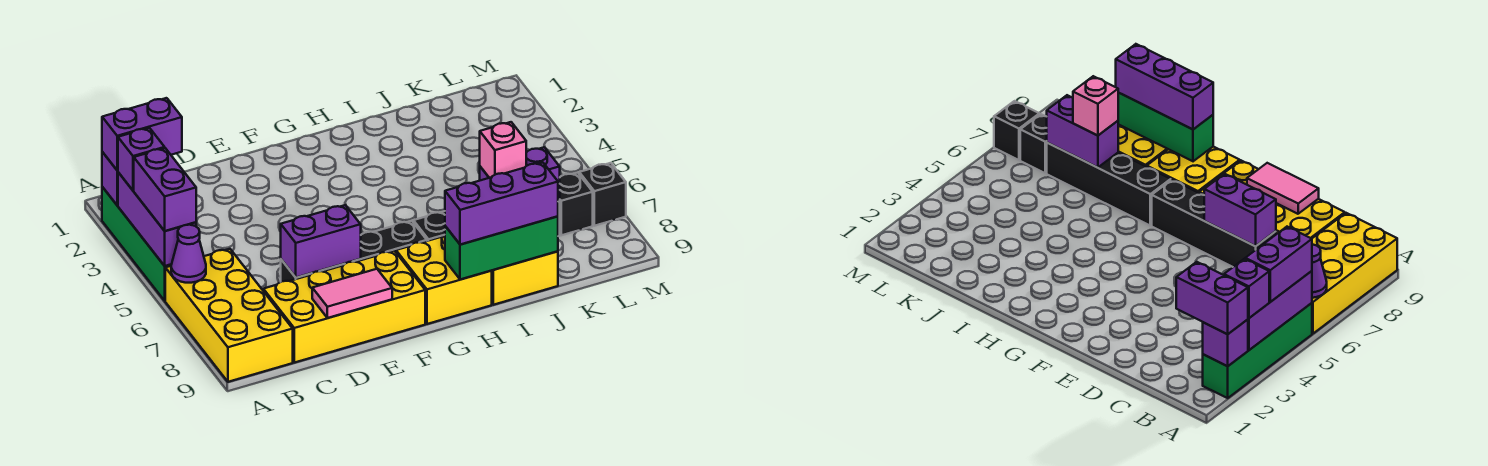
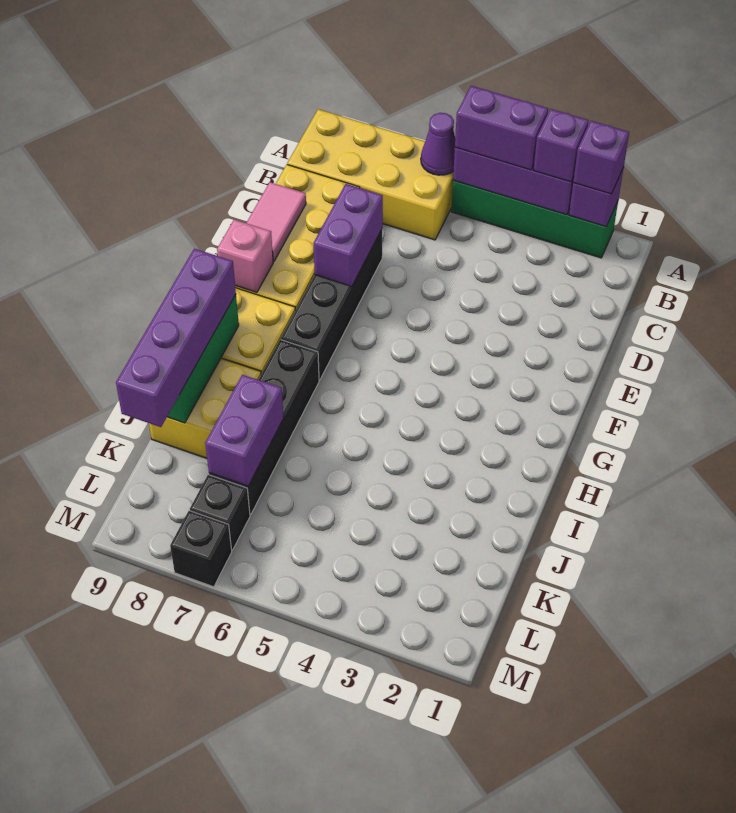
purple 1x2 brick [102,98,182,170] -> purple 1x1 brick [573,121,629,194]
purple 1x3 brick [445,162,558,245] -> purple 1x4 brick [116,249,236,427]
pink 1x1 brick [480,122,526,178] -> pink 1x1 brick moved to [217,220,273,293]

